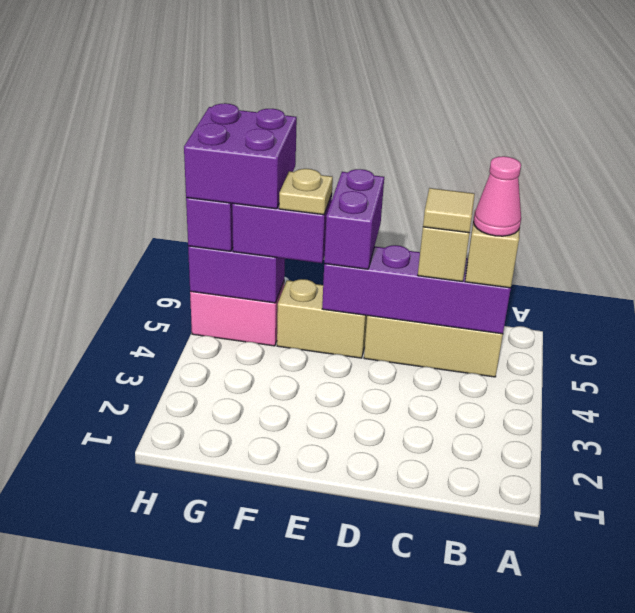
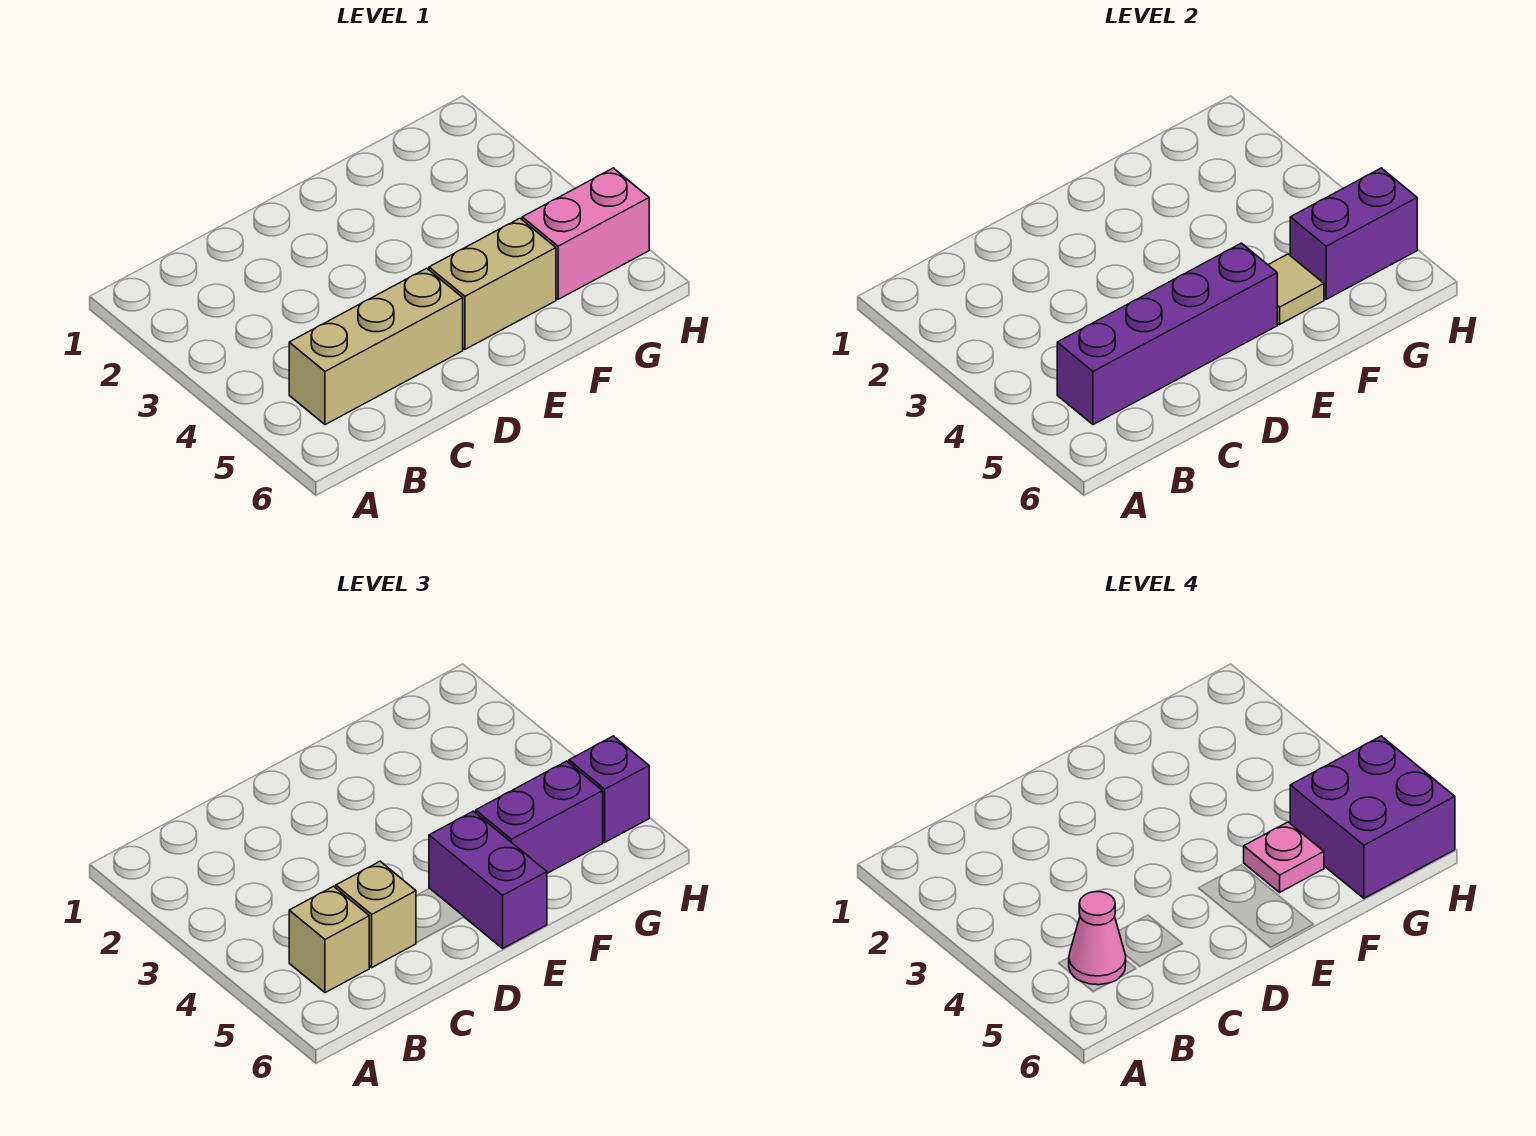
tan 1x1 tile [423,188,475,233] -> tan 1x1 tile moved to [1268,254,1324,324]
tan 1x1 plate [279,169,333,215] -> pink 1x1 plate [1244,822,1324,892]

